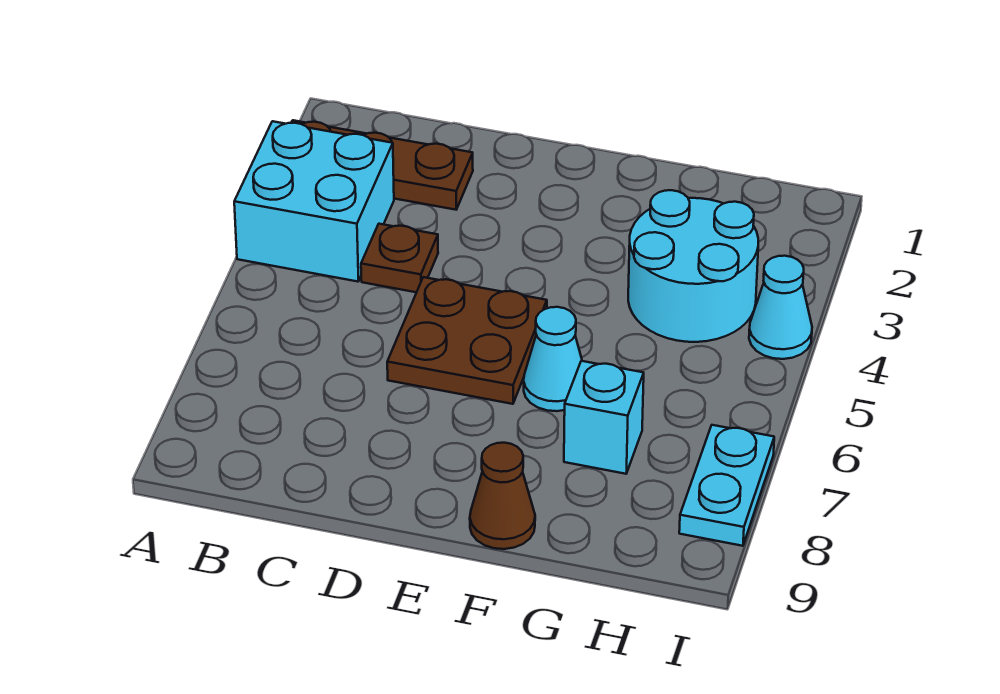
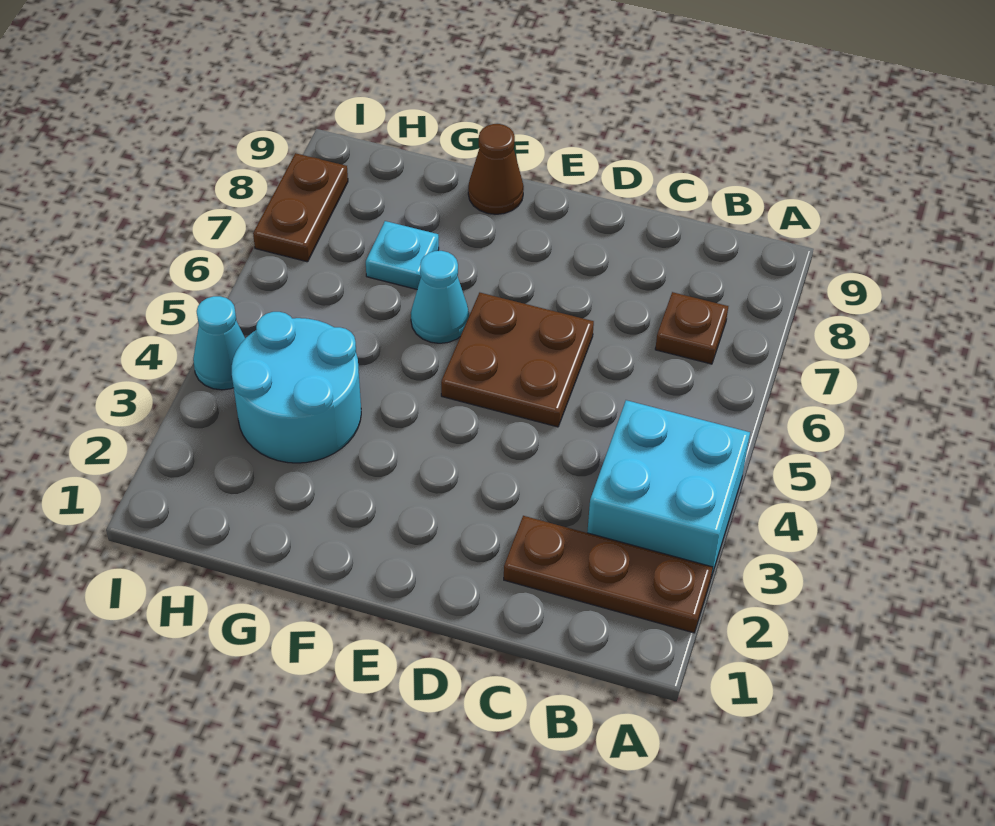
brown 1x1 plate [361,224,438,292] -> brown 1x1 plate moved to [655,292,728,364]
cyan 1x1 brick [564,361,644,474] -> cyan 1x1 plate [366,221,439,289]
cyan 1x2 plate [679,425,774,546] -> brown 1x2 plate [253,153,348,262]

